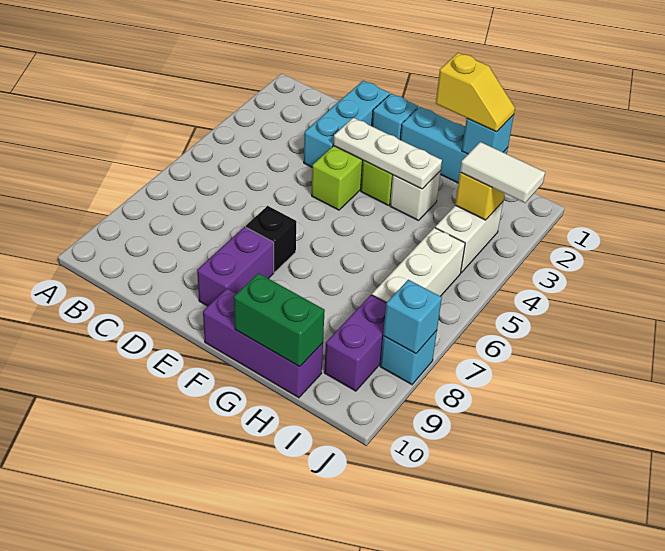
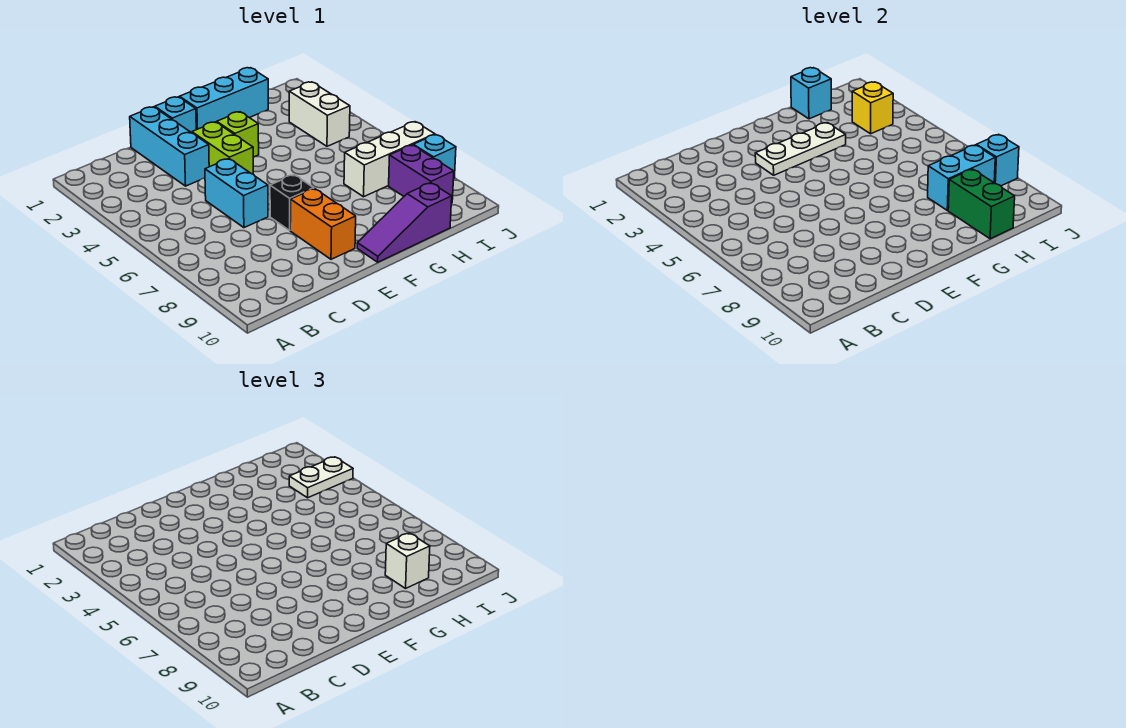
none -> cyan 1x2 brick [205,159,268,228]
purple 1x2 brick [197,227,274,306] -> orange 1x2 brick [290,189,356,259]
purple 1x3 brick [203,289,323,398] -> purple 1x3 slope [357,183,452,262]
yellow 1x2 slope [436,53,515,132] -> none
white 1x1 brick [390,171,441,221] -> white 1x1 brick moved to [385,533,430,588]
green 1x2 brick [234,273,325,367] -> green 1x2 brick turned to [948,169,1015,239]
none -> cyan 1x2 brick [928,145,995,210]
white 1x2 tile [460,142,545,203] -> white 1x2 plate [289,457,353,498]
white 1x3 brick [372,228,465,303] -> white 1x3 brick turned to [344,122,435,197]

